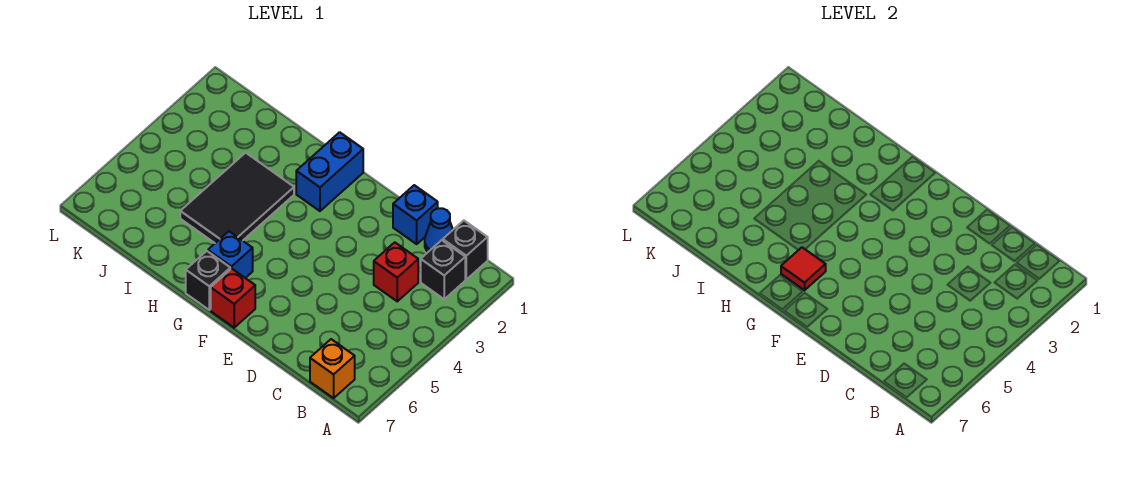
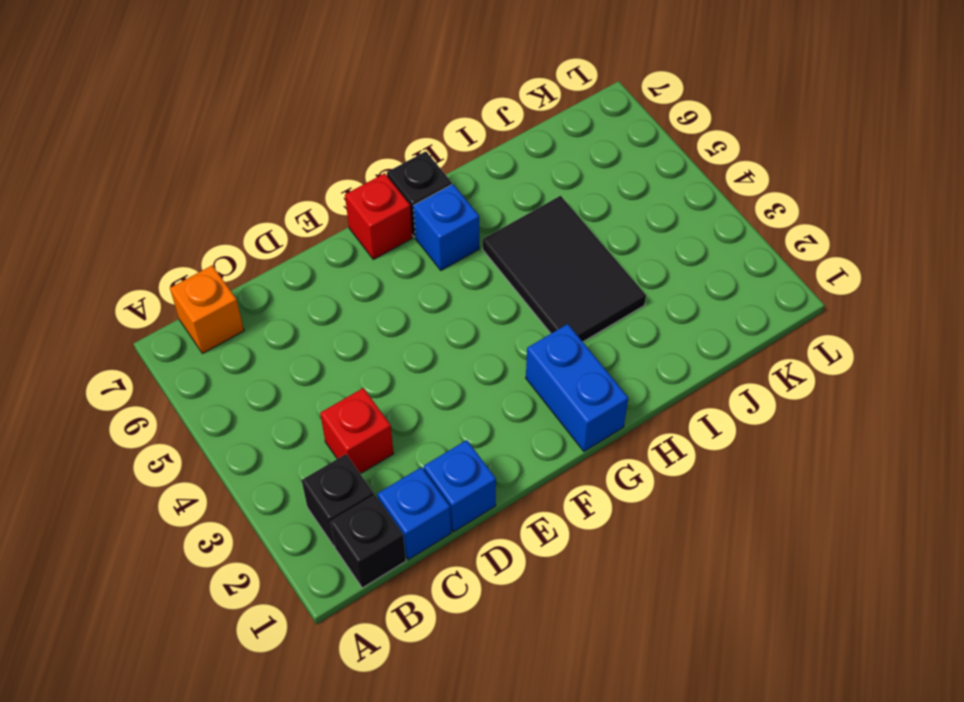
blue 1x1 cone [425,208,453,252] -> blue 1x1 brick [377,467,451,560]
red 1x1 tile [781,247,826,290] -> none

